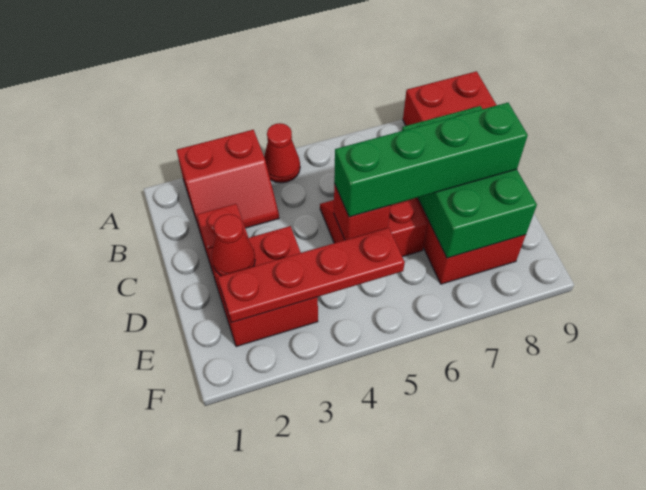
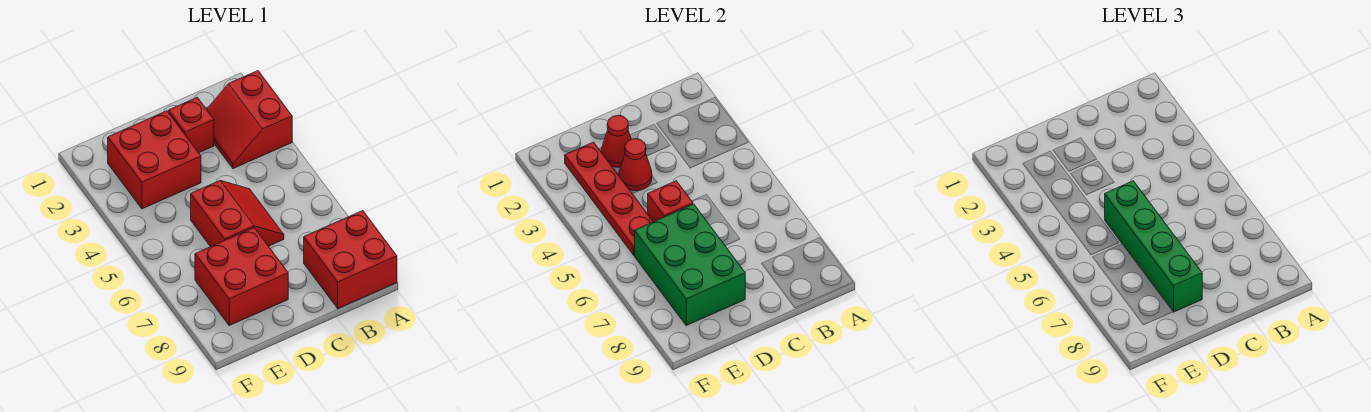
red 1x1 cone [264,123,300,183] -> red 1x1 cone moved to [619,139,652,191]
green 2x3 brick [402,106,537,258] -> green 2x3 brick turned to [635,204,745,325]

